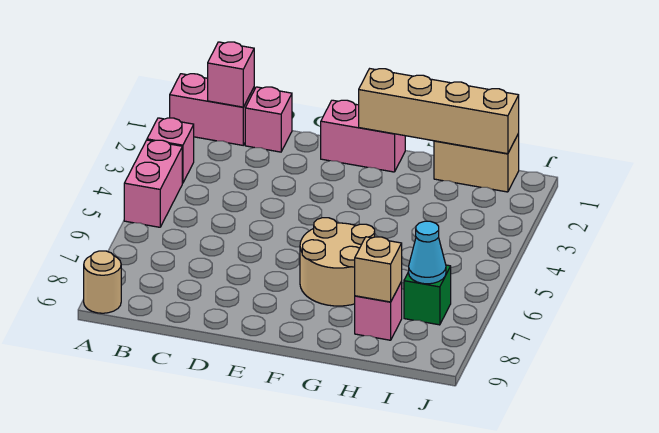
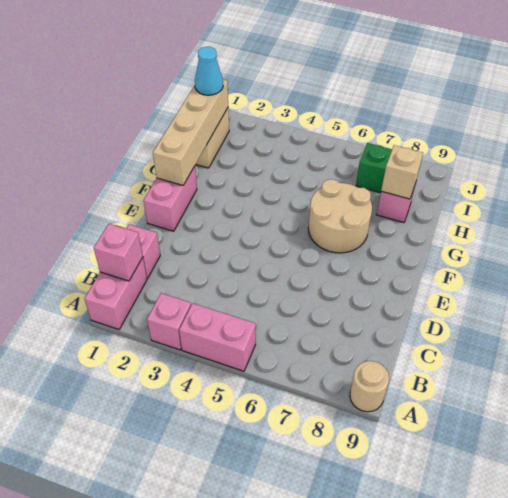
cyan 1x1 cone [409,221,446,284] -> cyan 1x1 cone moved to [195,47,223,95]

